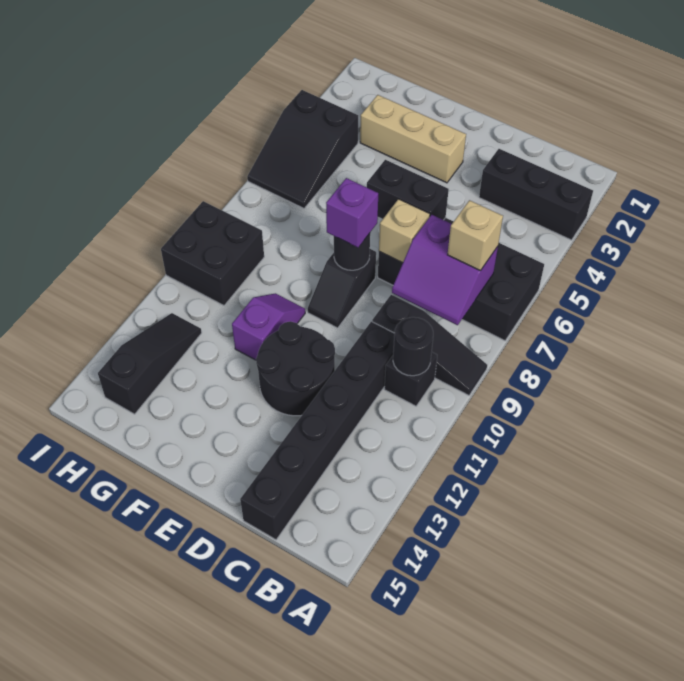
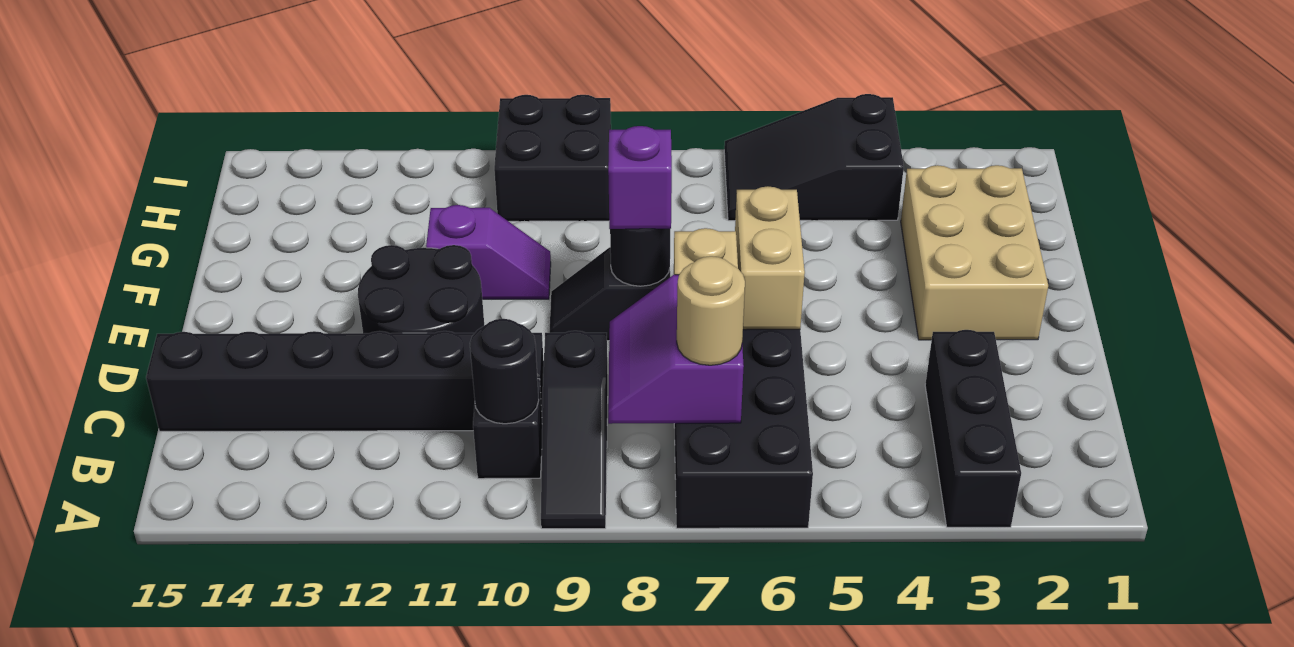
tan 1x1 brick [448,200,503,271] -> tan 1x1 round brick [677,256,745,365]
black 1x2 brick [367,160,449,220] -> tan 1x2 brick [735,186,805,330]
tan 1x3 brick [360,95,466,183] -> tan 2x3 brick [901,165,1048,340]
black 1x3 slope [98,313,202,414] -> none

